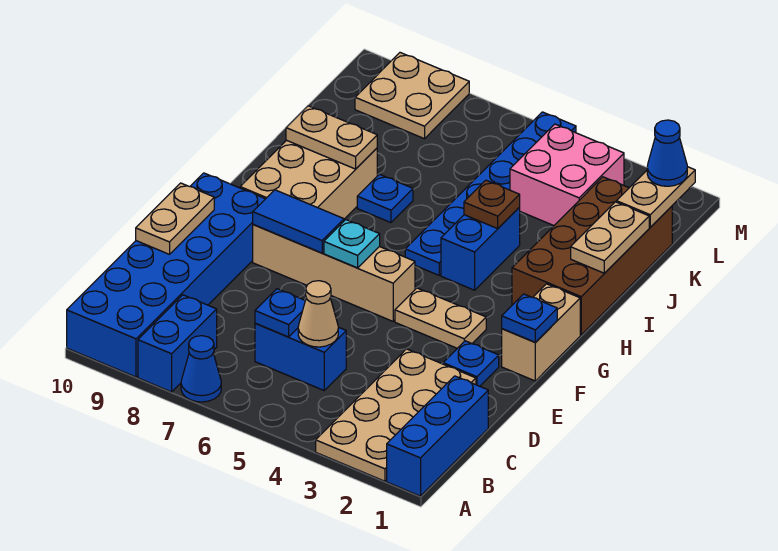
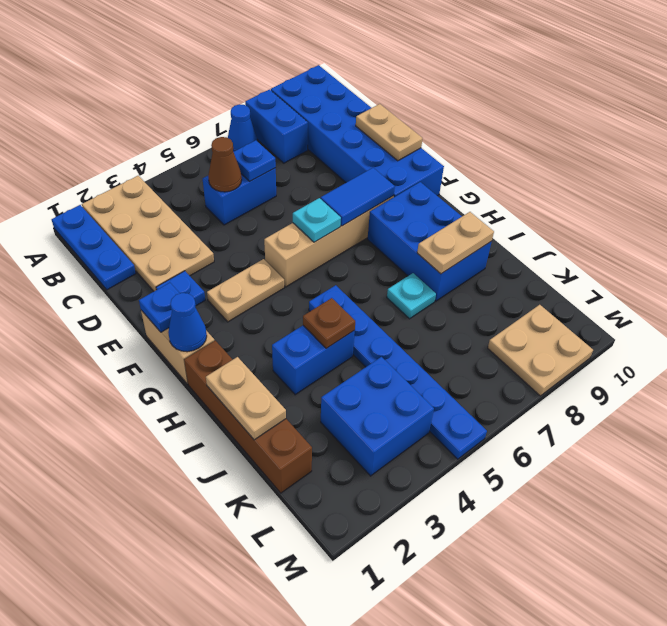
blue 1x3 brick [387,376,488,496] -> blue 1x3 plate [52,205,136,290]
tan 1x1 cone [298,281,338,347] -> brown 1x1 cone [208,137,242,192]
tan 2x3 brick [240,140,377,219] -> blue 2x3 brick [368,182,492,301]
brown 2x4 brick [512,177,672,335] -> brown 1x4 brick [184,341,312,493]
blue 1x2 brick [441,208,520,290] -> blue 1x2 brick turned to [272,326,355,395]
blue 1x1 plate [357,174,413,223] -> cyan 1x1 plate [387,273,436,319]
tan 1x2 plate [617,167,695,227] -> none
pink 2x2 brick [510,124,624,226] -> blue 2x2 brick [321,357,434,476]
blue 1x1 cone [647,120,687,186] -> blue 1x1 cone moved to [168,293,207,352]

